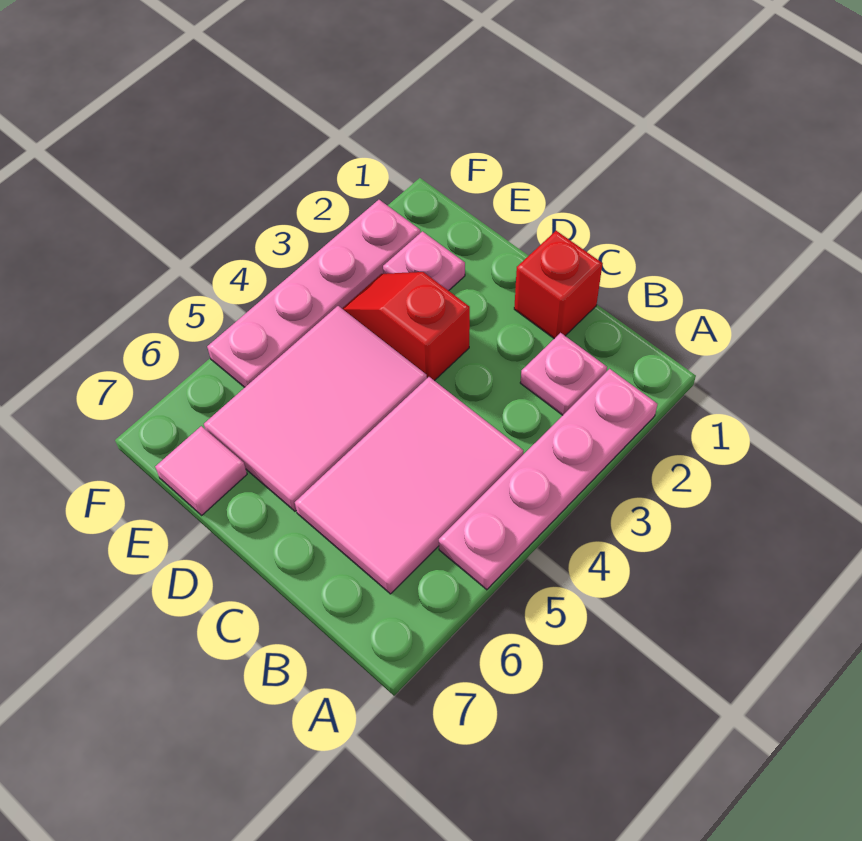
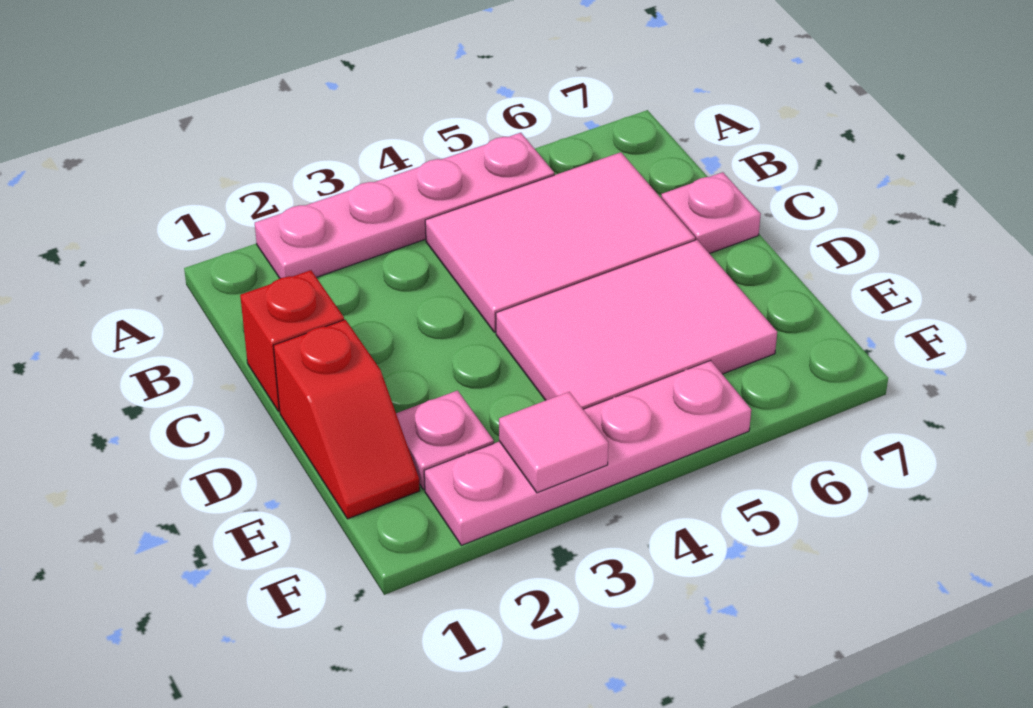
pink 1x1 plate [520,333,607,415] -> pink 1x1 plate moved to [661,172,761,254]
red 1x2 slope [342,272,470,381] -> red 1x2 slope moved to [273,320,420,519]
pink 1x1 tile [155,426,247,515] -> pink 1x1 tile moved to [499,392,608,493]

